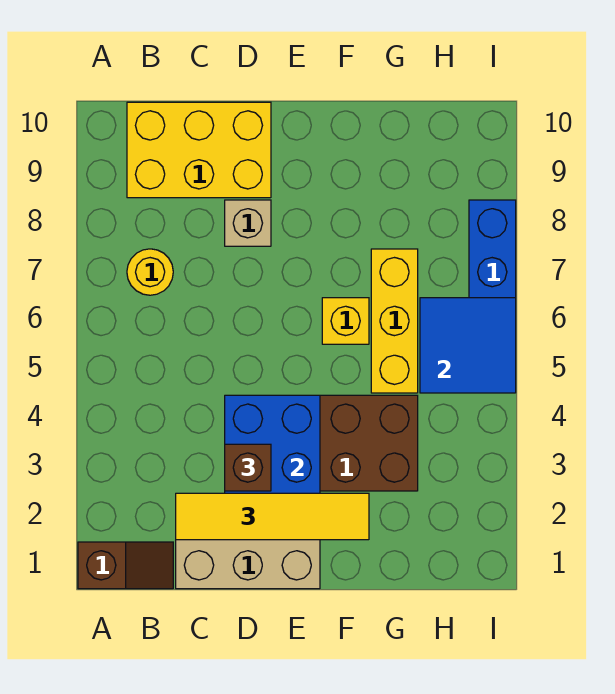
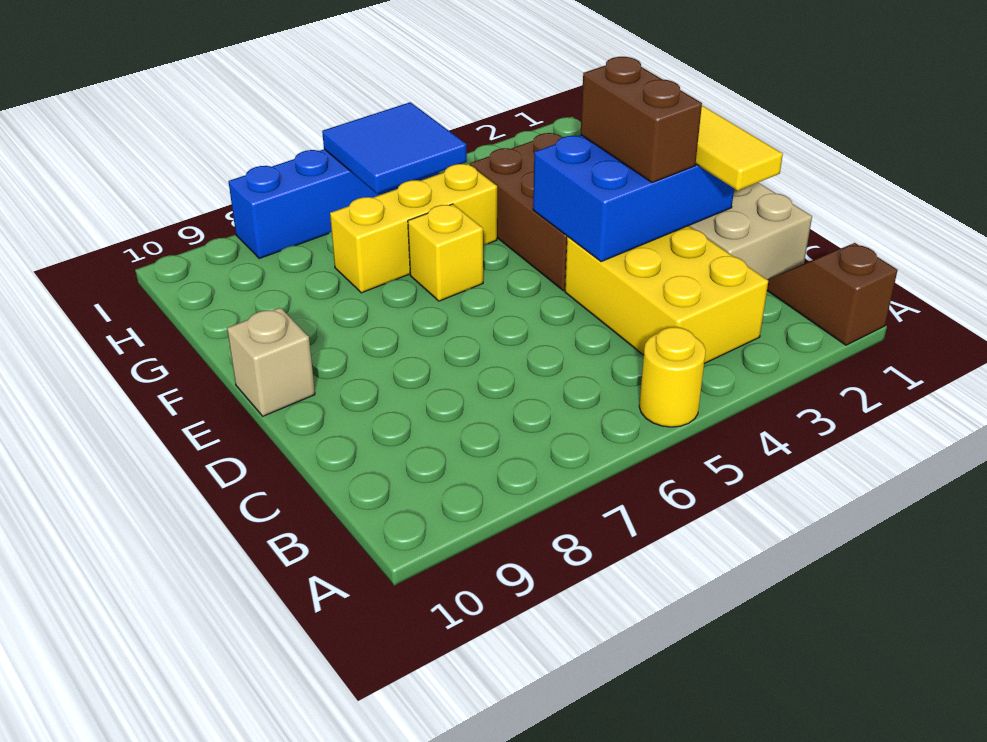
yellow 1x1 round brick [127,249,173,295] -> yellow 1x1 round brick moved to [639,327,706,427]
yellow 2x3 brick [127,102,271,198] -> yellow 2x3 brick moved to [565,226,768,364]
brown 1x1 brick [225,444,271,491] -> brown 1x2 brick [581,57,702,183]
tan 1x1 brick [225,200,271,246] -> tan 1x1 brick moved to [227,307,315,416]

